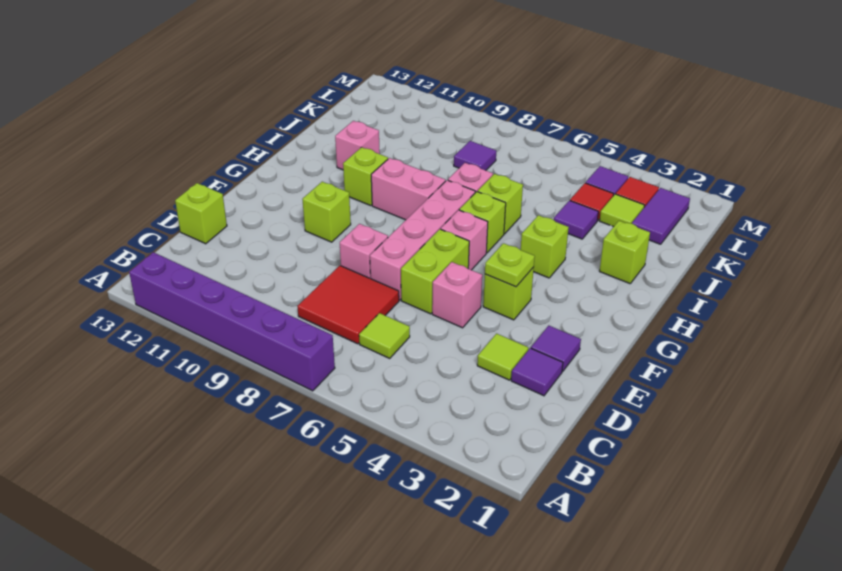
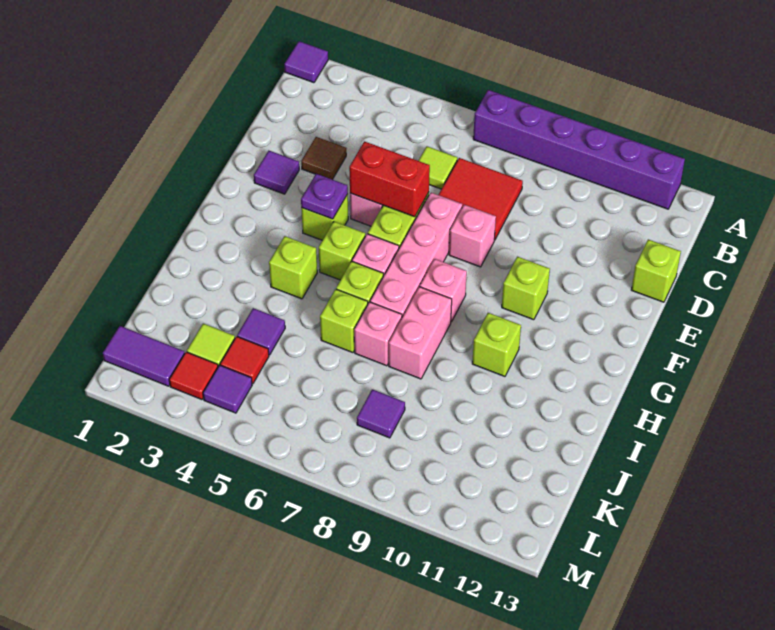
purple 1x1 tile [511,348,563,396] -> purple 1x1 tile moved to [284,41,328,83]
lime 1x1 tile [477,334,528,380] -> brown 1x1 tile [301,137,346,180]
none -> red 1x2 brick [349,141,430,217]
lime 1x1 plate [485,243,535,287] -> purple 1x1 plate [301,174,348,219]
pink 1x2 brick [371,158,446,220] -> pink 1x2 brick turned to [389,287,452,379]
lime 1x1 brick [600,221,650,284] -> lime 1x1 brick moved to [319,222,365,280]
pink 1x1 brick [335,121,380,170] -> pink 1x1 brick moved to [420,259,467,322]
purple 1x2 tile [632,188,690,244] -> purple 1x2 tile turned to [103,326,185,386]

